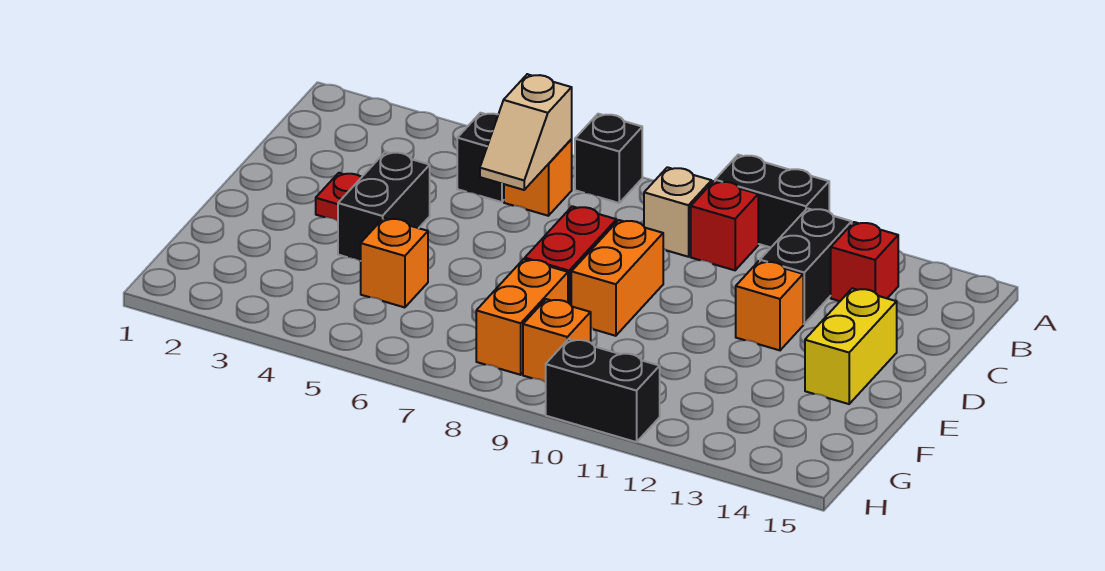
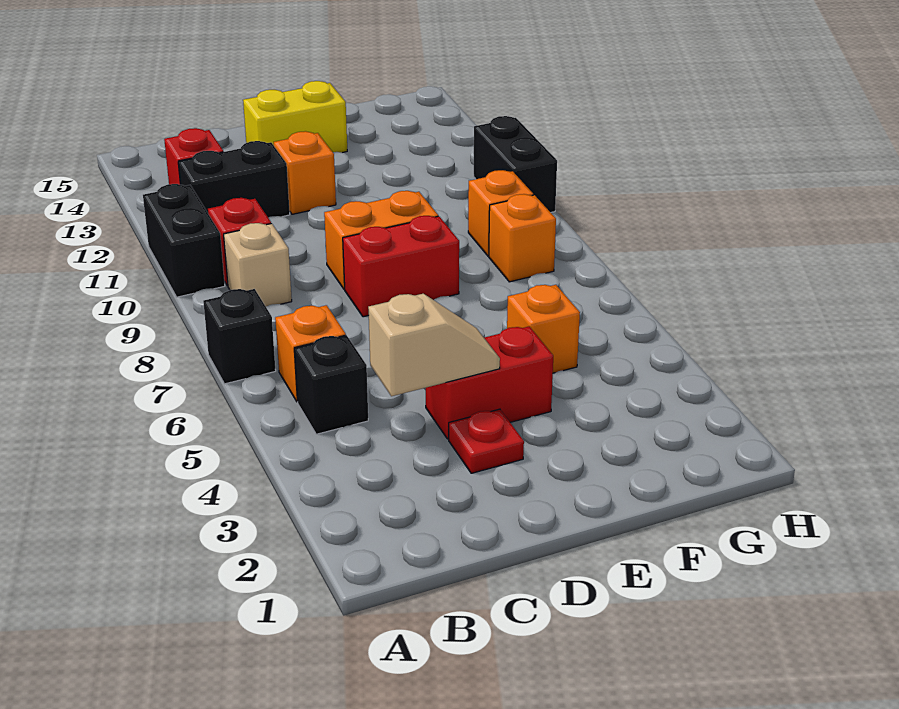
tan 1x2 slope [480,74,572,190] -> tan 1x2 slope moved to [368,294,500,396]
black 1x2 brick [338,152,430,261] -> red 1x2 brick [426,327,553,439]
orange 1x2 brick [476,259,568,375] -> orange 1x1 brick [489,194,556,282]

